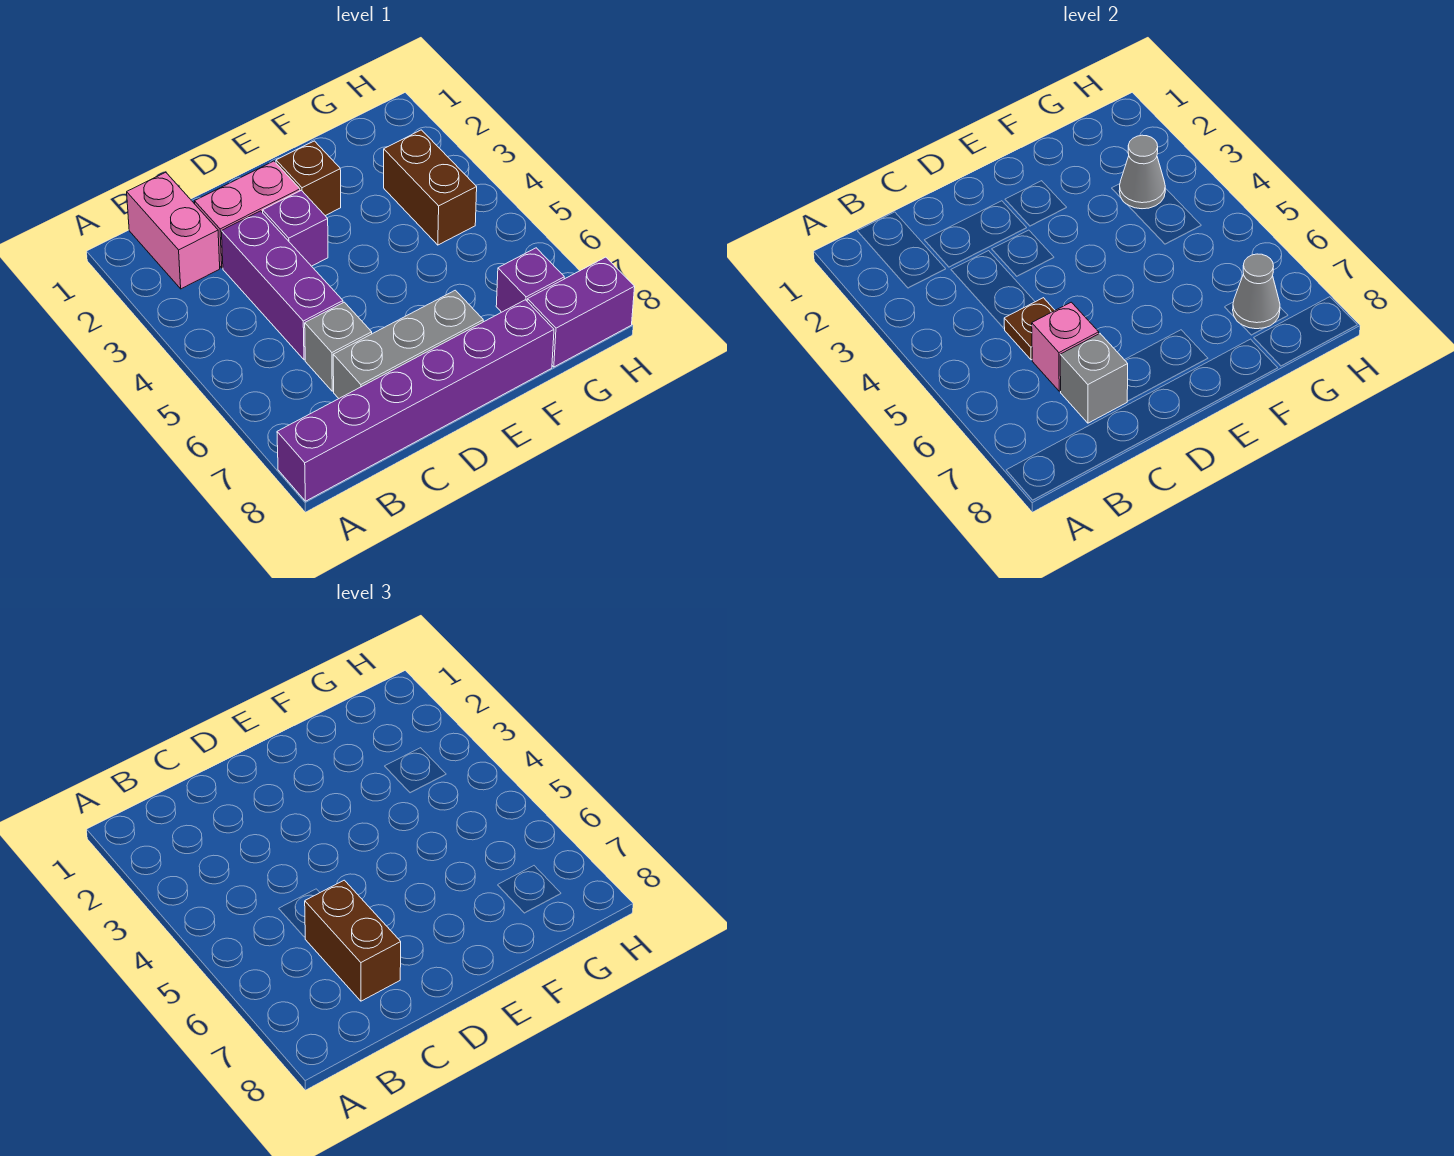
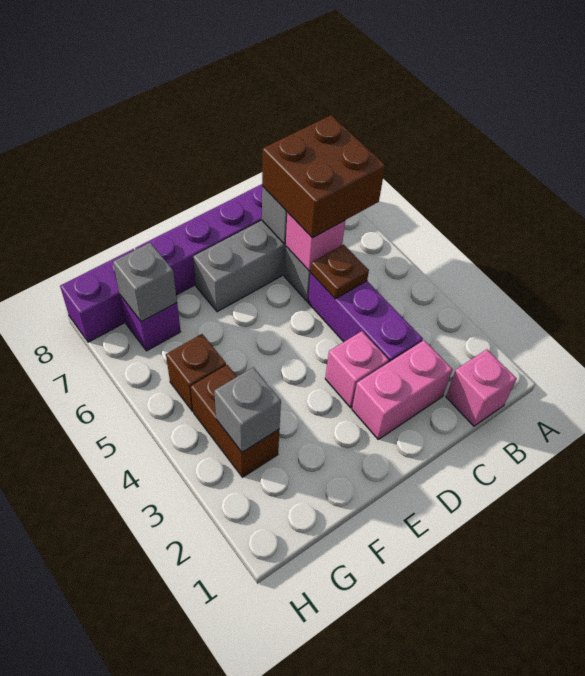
pink 1x2 brick [127,172,220,289] -> pink 1x1 brick [446,349,517,426]
brown 1x2 brick [305,880,401,1001] -> brown 2x2 brick [262,115,385,238]
purple 1x1 brick [263,190,328,266] -> pink 1x1 brick [325,331,389,408]
brown 1x1 brick [276,141,341,216] -> brown 1x1 brick moved to [166,334,226,411]
grey 1x1 cone [1119,135,1165,209] -> grey 1x1 brick [214,367,281,452]
grey 1x1 cone [1233,254,1280,329] -> grey 1x1 brick [113,243,177,322]

